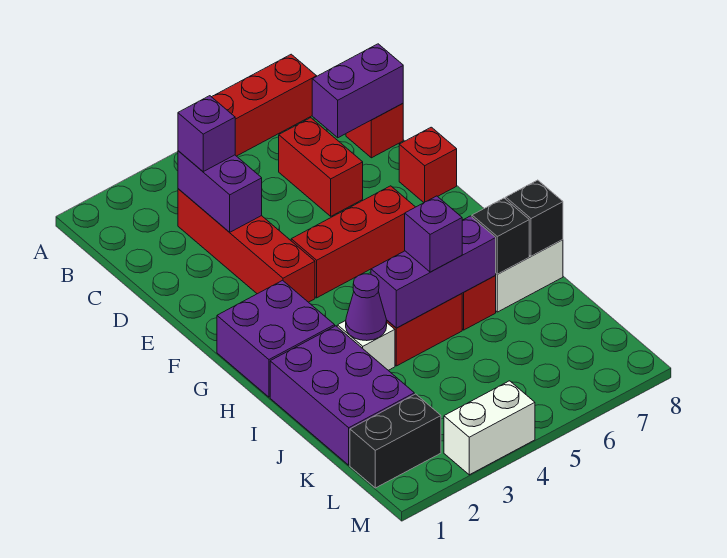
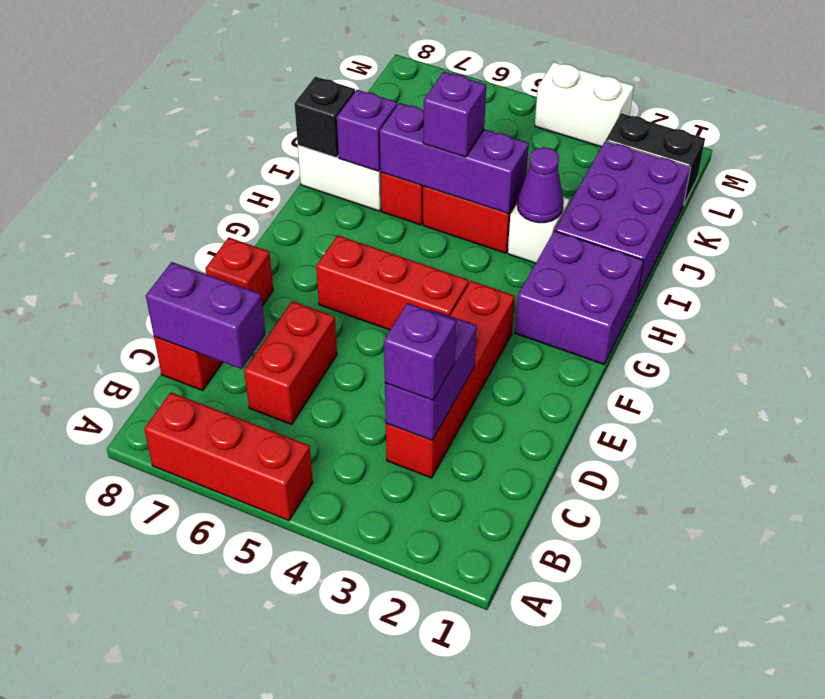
black 1x1 brick [472,198,529,274] -> purple 1x1 brick [337,90,397,171]

